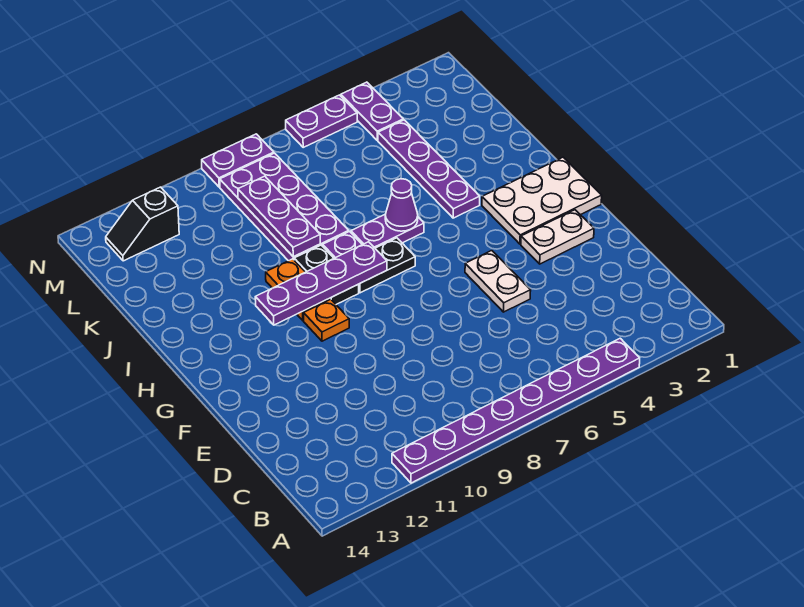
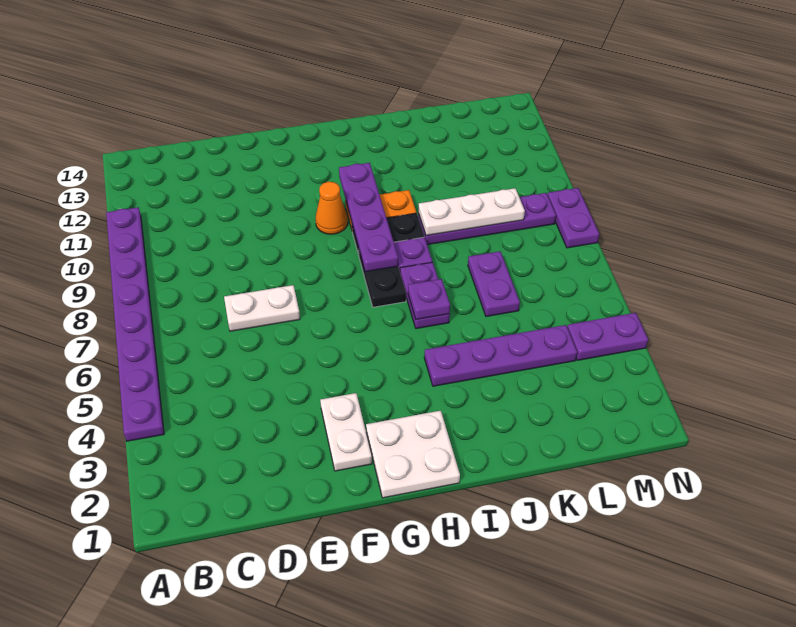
white 1x2 plate [465,251,531,312] -> white 1x2 plate moved to [224,285,300,331]
white 2x3 plate [482,157,602,244] -> white 2x2 plate [366,411,460,498]
orange 1x1 plate [304,299,349,341] -> orange 1x1 cone [316,182,348,234]
purple 1x1 cone [385,179,418,231] -> purple 1x1 plate [408,279,450,319]
purple 2x4 plate [220,153,349,261] -> purple 1x4 plate [418,193,556,245]
purple 1x3 plate [238,176,320,257] -> white 1x3 plate [418,188,525,235]
black 1x2 slope [106,187,179,261] -> none
purple 1x2 plate [286,95,357,147] -> purple 1x2 plate moved to [468,251,520,317]

